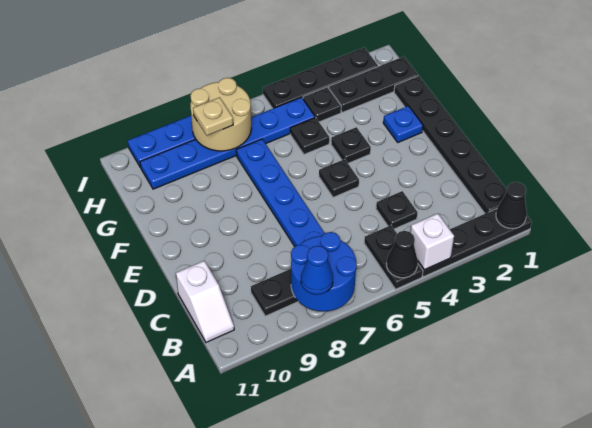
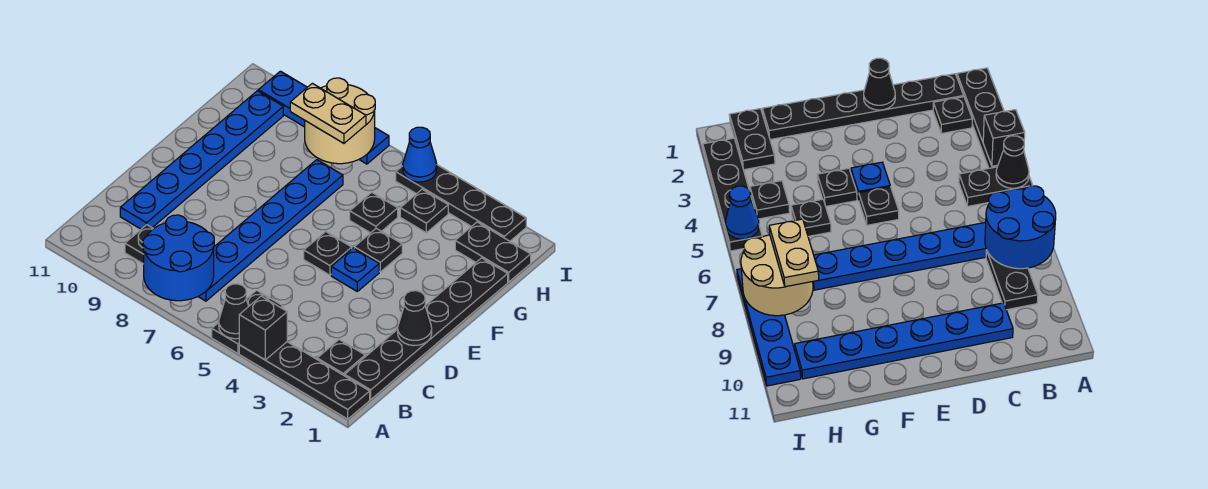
black 1x1 cone [496,182,527,228] -> black 1x1 cone moved to [398,291,432,346]
white 1x1 brick [410,214,454,270] -> black 1x1 brick [239,296,287,360]
blue 1x1 cone [301,246,333,295] -> blue 1x1 cone moved to [403,127,437,182]
white 1x2 slope [176,261,234,342] -> none
black 1x1 plate [376,191,418,229] -> black 1x1 plate moved to [317,340,365,376]
blue 1x1 plate [383,106,423,142] -> blue 1x1 plate moved to [331,248,379,291]
black 1x3 plate [329,57,418,112] -> black 1x2 plate [455,222,531,282]
blue 1x6 plate [140,97,315,189] -> blue 1x6 plate turned to [120,91,283,229]
tan 1x1 plate [193,97,233,135] -> tan 1x2 plate [290,83,366,143]

